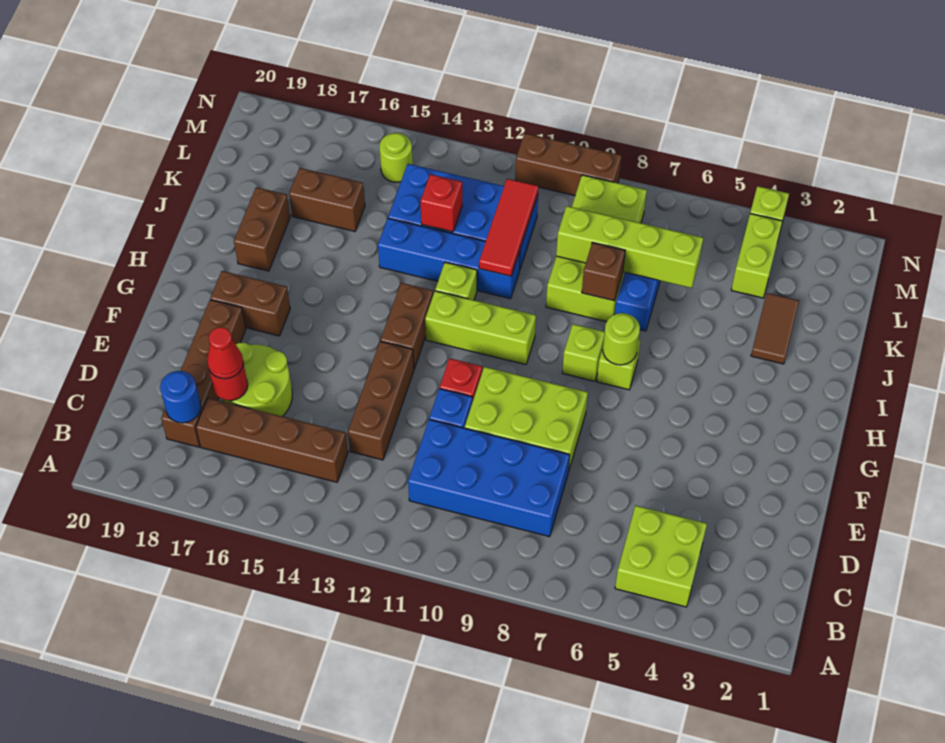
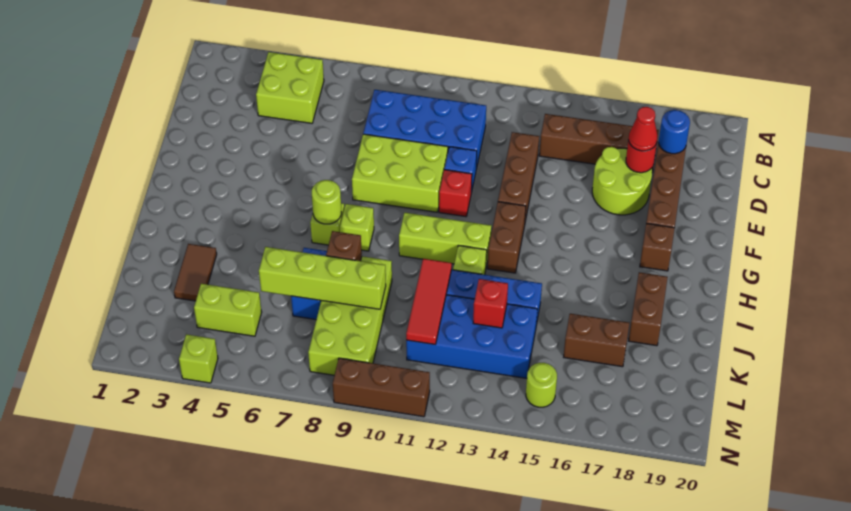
brown 1x2 brick [210,271,290,336] -> brown 1x1 brick [640,223,675,271]
lime 1x2 brick [731,214,782,298] -> lime 1x2 brick turned to [194,284,262,336]

